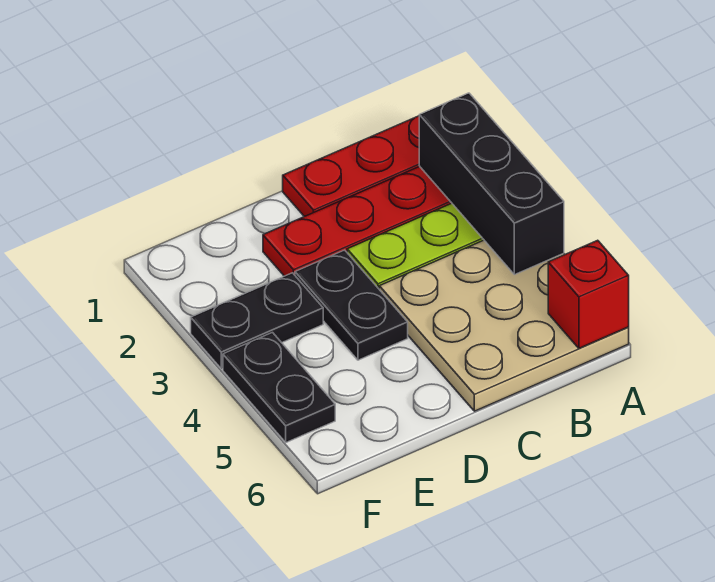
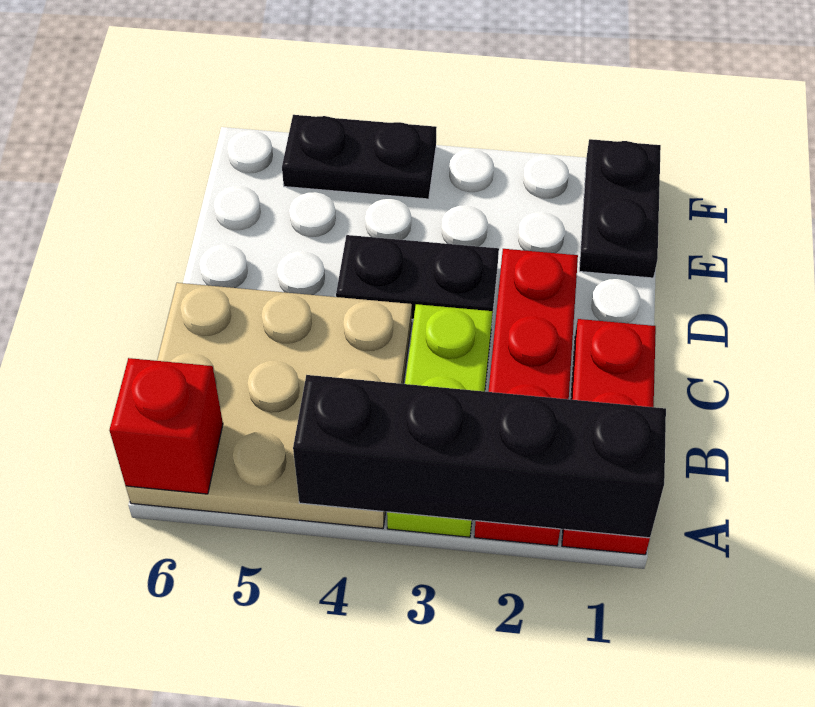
black 1x3 brick [419,93,564,275] -> black 1x4 brick [293,375,666,538]
black 1x2 plate [191,273,323,369] -> black 1x2 plate moved to [579,139,661,278]

